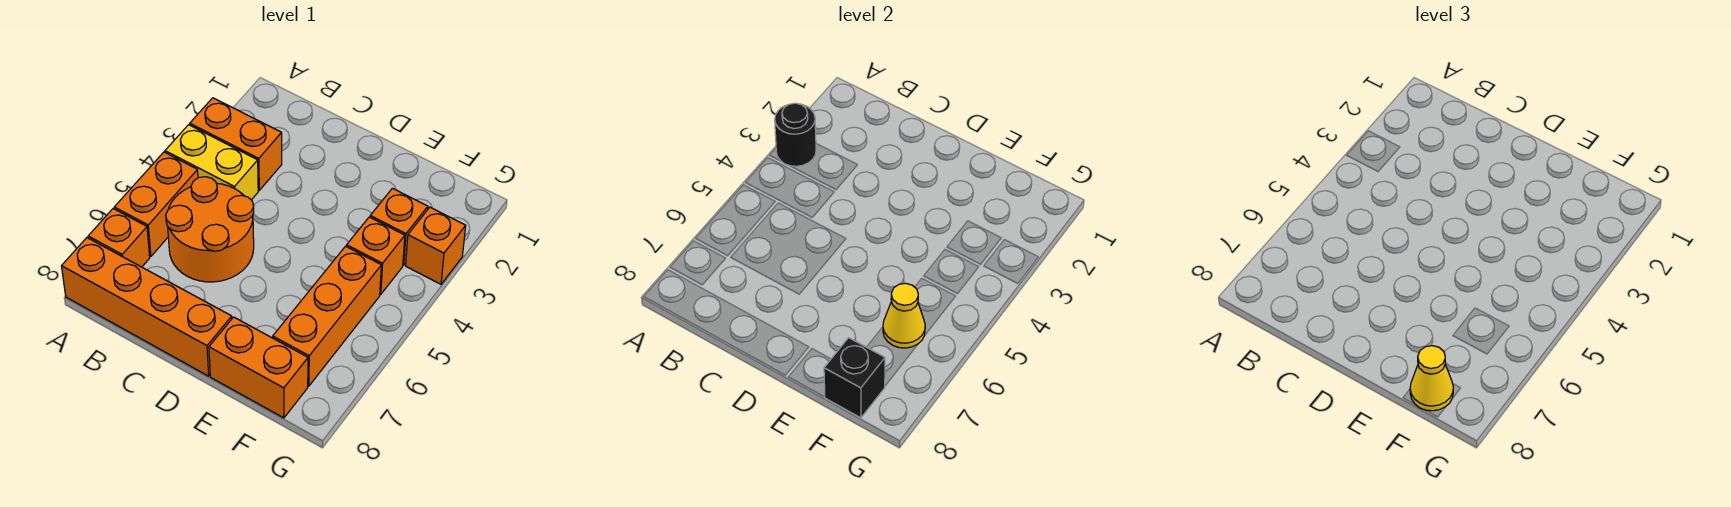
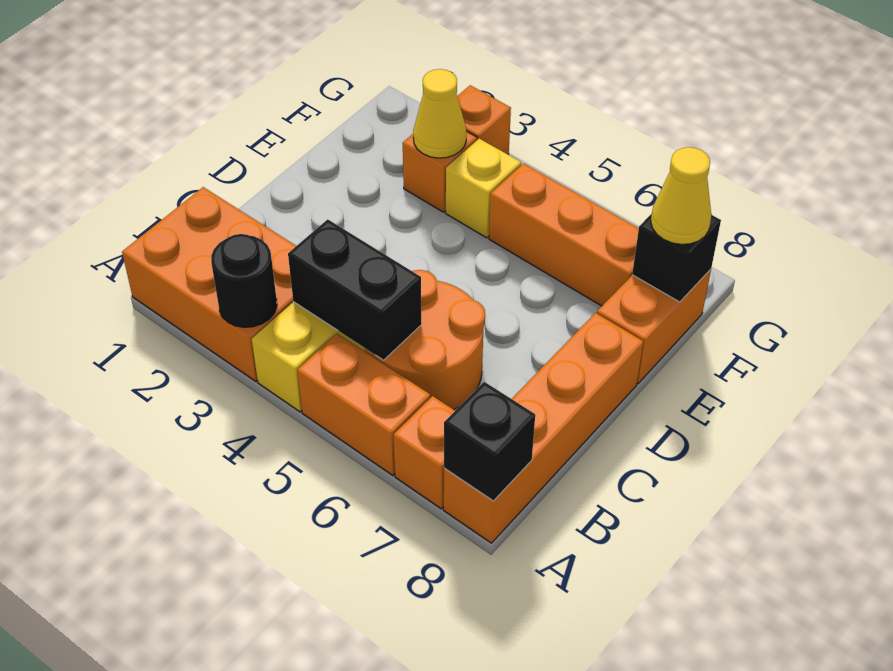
orange 1x2 brick [190,98,282,190] -> orange 2x3 brick [122,187,296,381]
none -> black 1x1 brick [444,382,535,501]
none -> black 1x2 brick [288,219,422,360]
orange 1x1 brick [347,217,405,294] -> yellow 1x1 brick [446,139,521,238]
yellow 1x1 cone [883,283,925,348] -> yellow 1x1 cone moved to [413,69,466,158]

